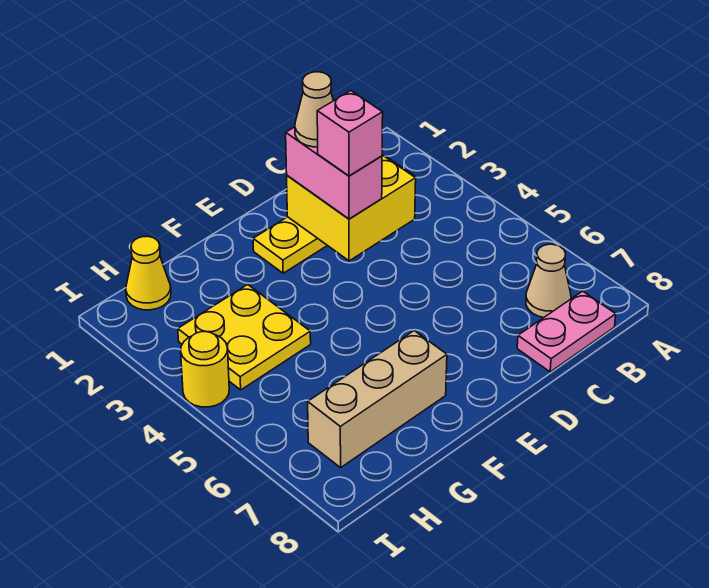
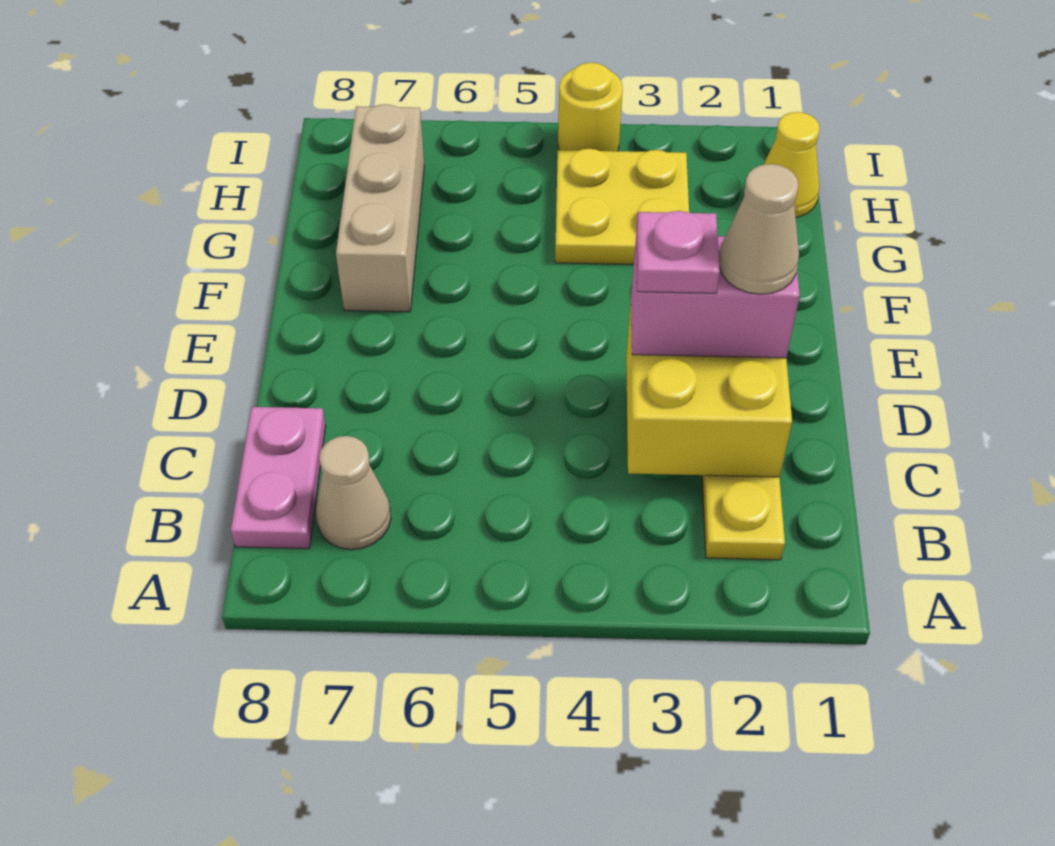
pink 1x1 brick [317,91,383,176] -> pink 1x1 plate [636,211,720,293]

